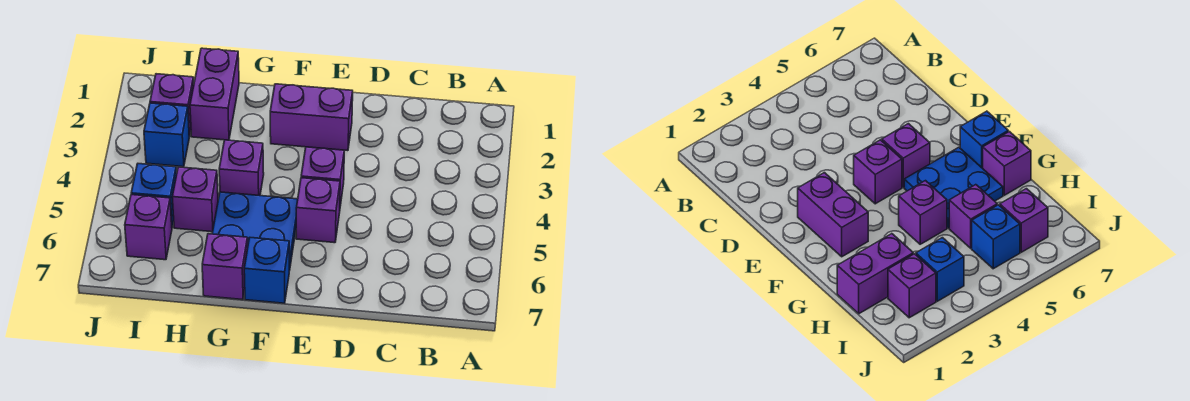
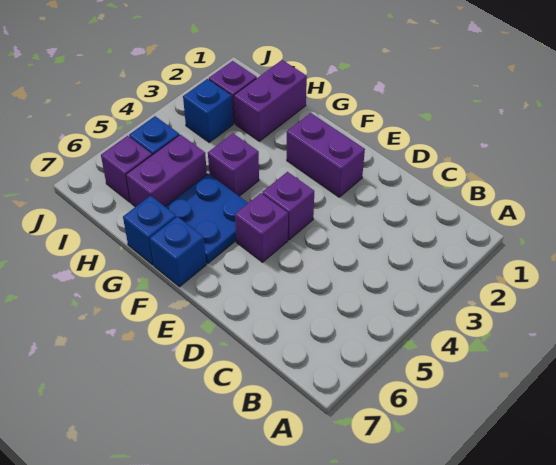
purple 1x1 brick [202,234,248,300] -> blue 1x1 brick [123,196,176,265]
purple 1x1 brick [172,167,218,232] -> purple 1x2 brick [126,135,207,207]

